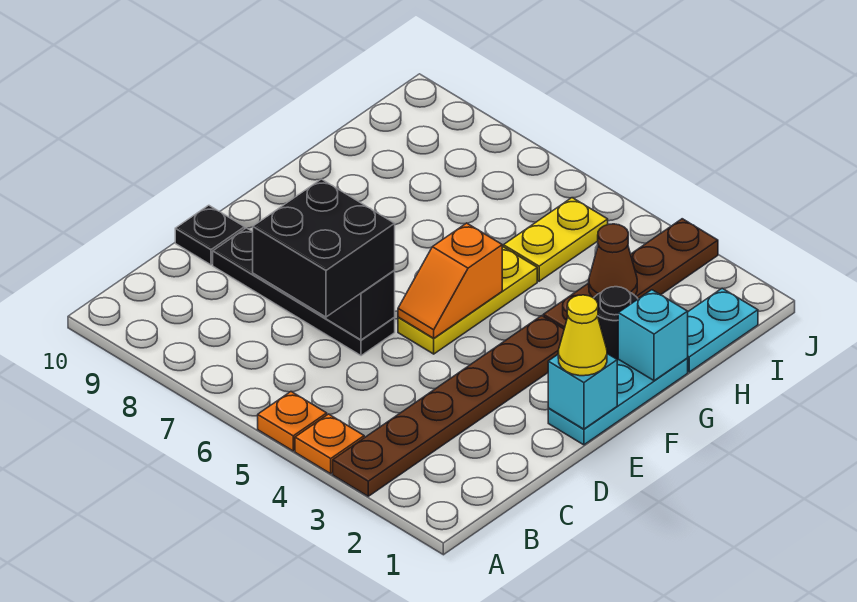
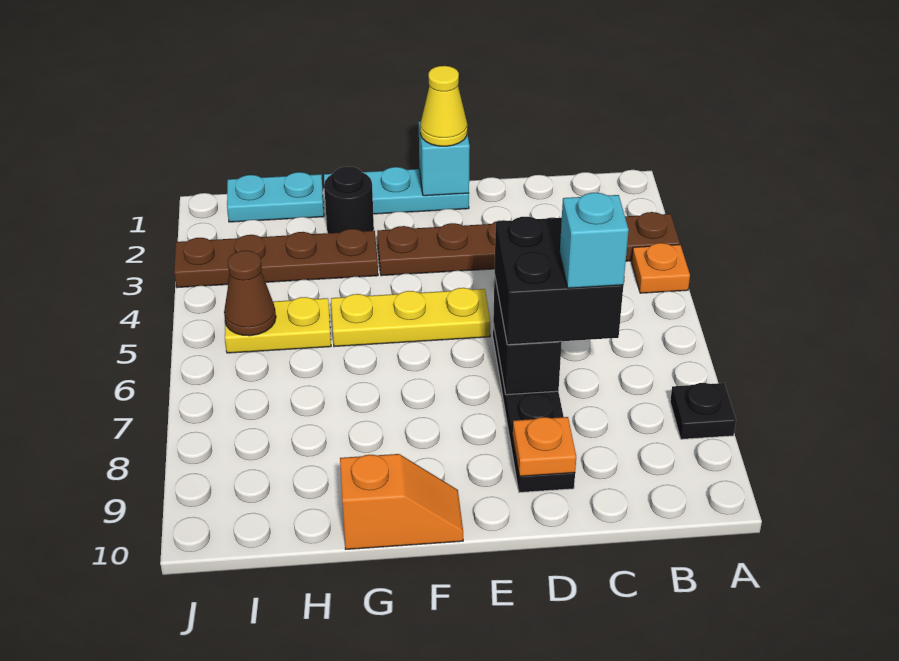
orange 1x1 plate [258,392,327,451] -> orange 1x1 plate moved to [513,417,576,476]
black 1x1 plate [175,205,244,265] -> black 1x1 plate moved to [670,383,736,439]
orange 1x2 slope [398,223,502,338] -> orange 1x2 slope moved to [340,454,463,549]
cyan 1x1 brick [618,290,688,381] -> cyan 1x1 brick moved to [560,193,629,288]
brown 1x1 cone [589,224,637,298] -> brown 1x1 cone moved to [224,251,276,336]

